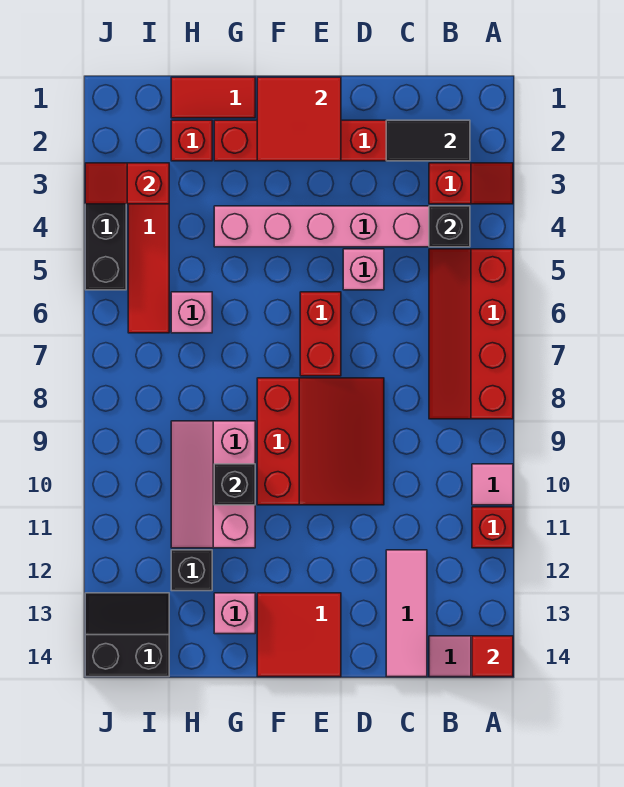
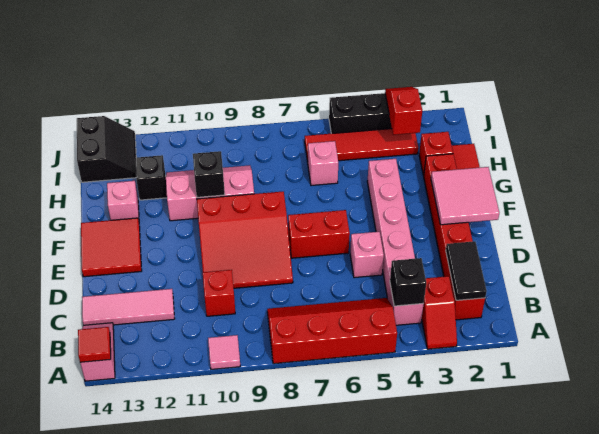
red 1x1 brick [472,507,513,548] -> red 1x1 brick moved to [203,270,235,316]
red 2x2 tile [257,77,341,161] -> pink 2x2 tile [431,167,499,225]

